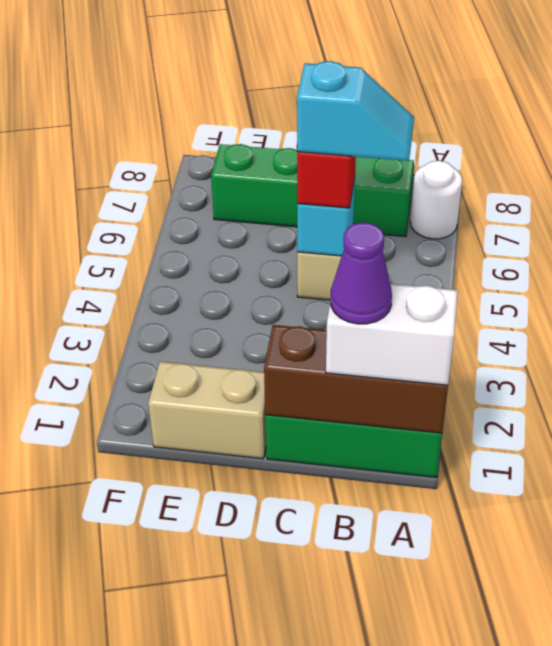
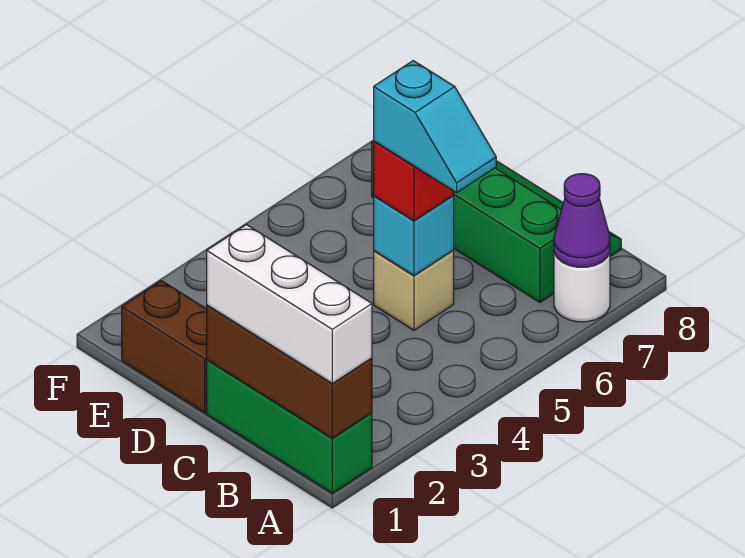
white 1x2 brick [326,284,458,385] -> white 1x3 brick [207,225,372,383]
purple 1x1 cone [331,222,392,324] -> purple 1x1 cone moved to [554,174,610,267]
tan 1x2 brick [148,362,266,459] -> brown 1x2 brick [122,281,207,413]

